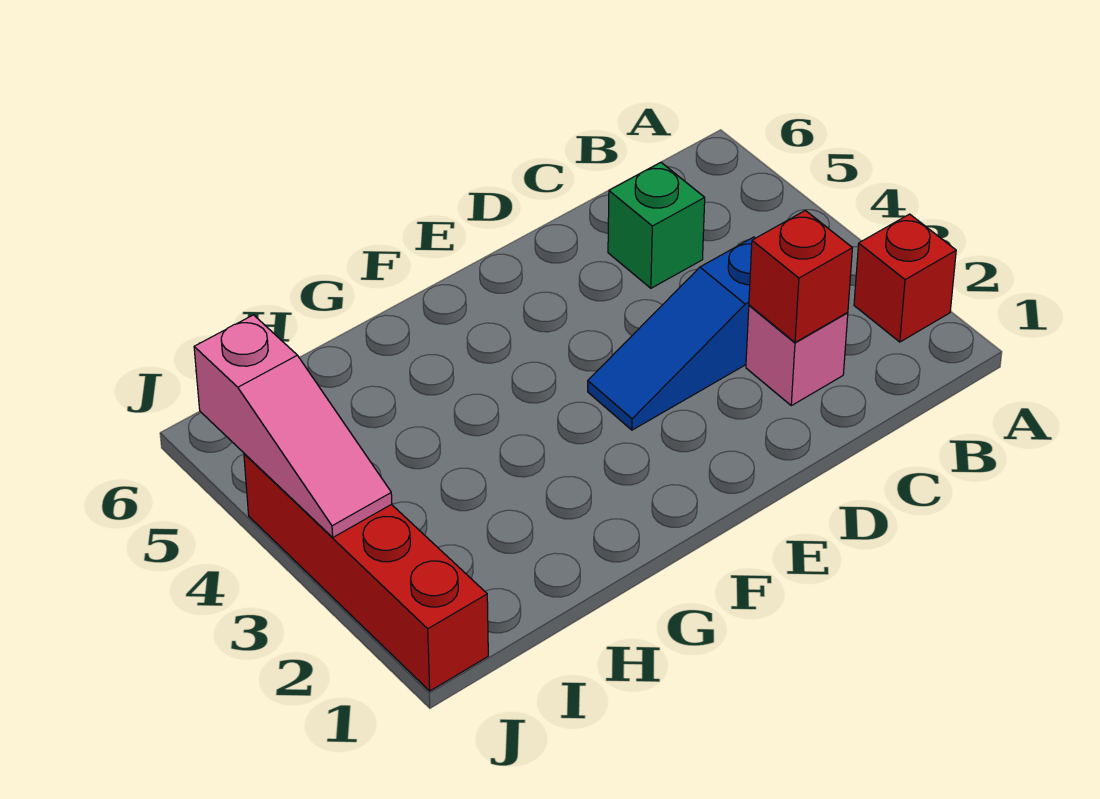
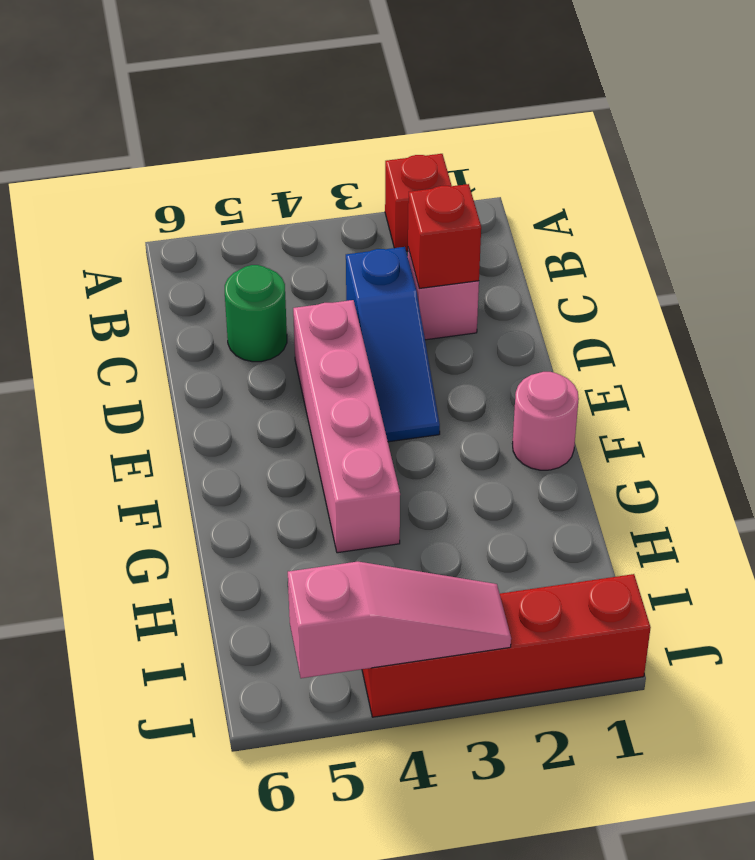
green 1x1 brick [608,162,705,288] -> green 1x1 round brick [225,265,287,362]
none -> pink 1x4 brick [293,300,400,553]
none -> pink 1x1 round brick [512,372,579,470]

